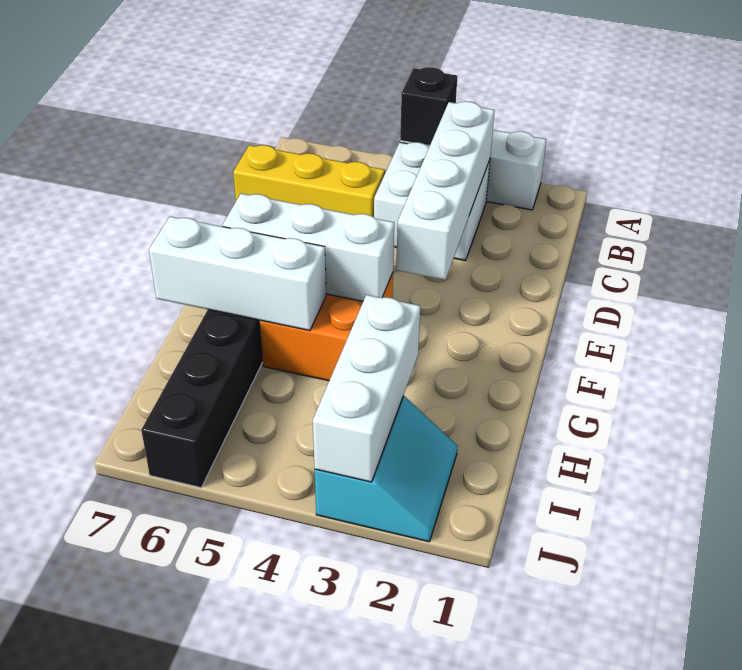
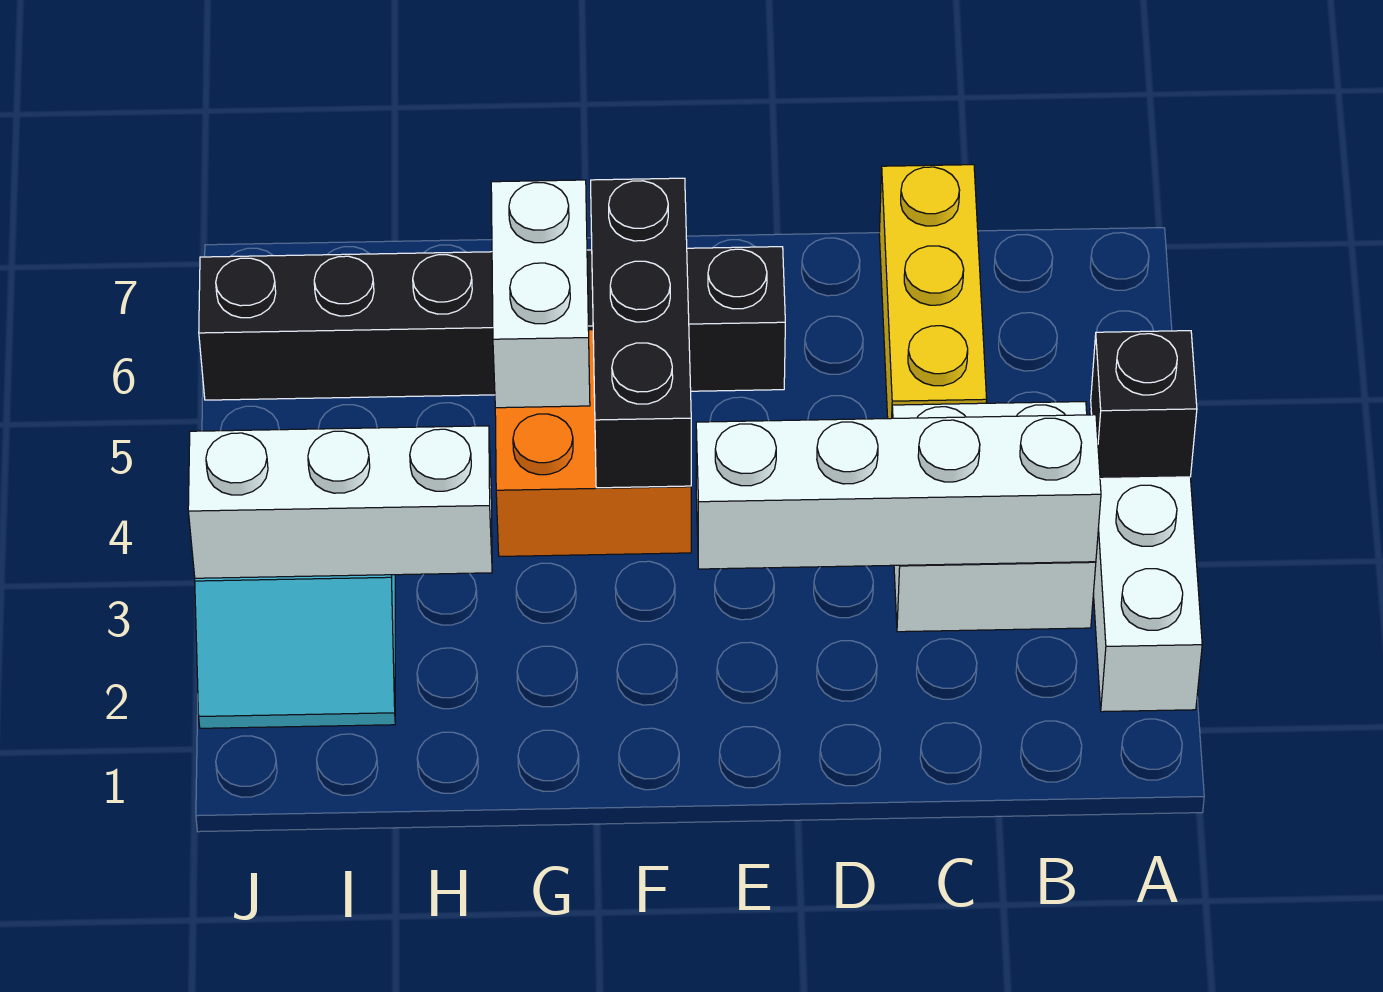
white 1x3 brick [222,193,394,301] -> black 1x3 brick [591,178,691,488]
white 1x3 brick [149,217,326,331] -> white 1x2 brick [491,180,590,408]

